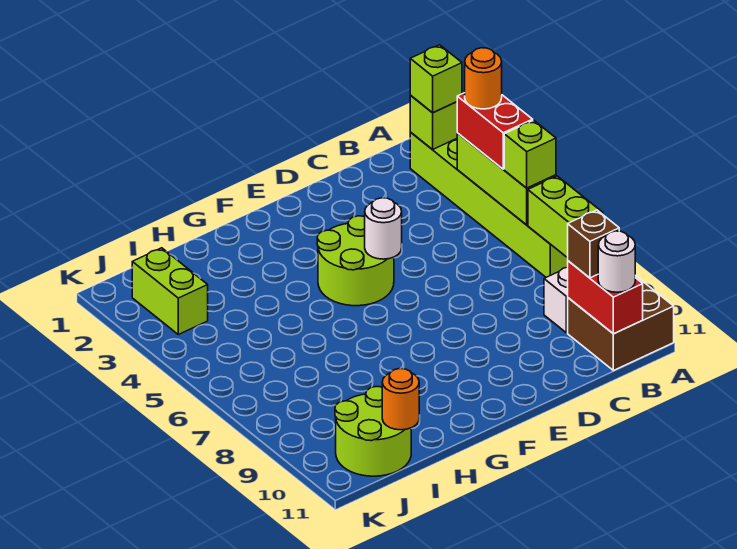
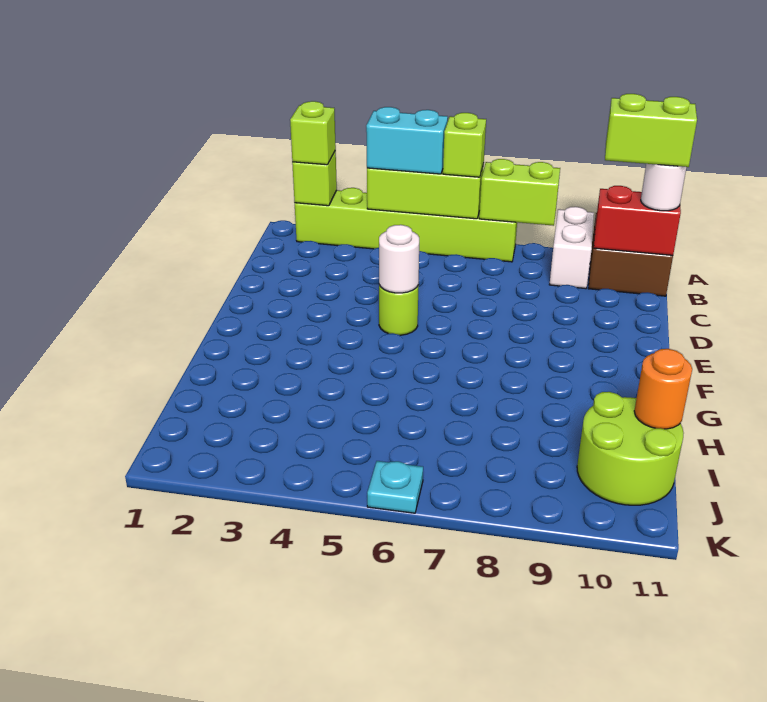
red 1x2 brick [457,93,533,169] -> cyan 1x2 brick [366,107,448,174]
orange 1x1 round brick [465,48,502,109] -> none
brown 1x1 brick [568,210,619,278] -> none
lime 2x2 round brick [317,216,394,306] -> lime 1x1 round brick [379,285,418,335]
lime 1x2 brick [132,248,208,334] -> lime 1x2 brick moved to [605,94,697,167]
none -> cyan 1x1 plate [367,461,423,513]

